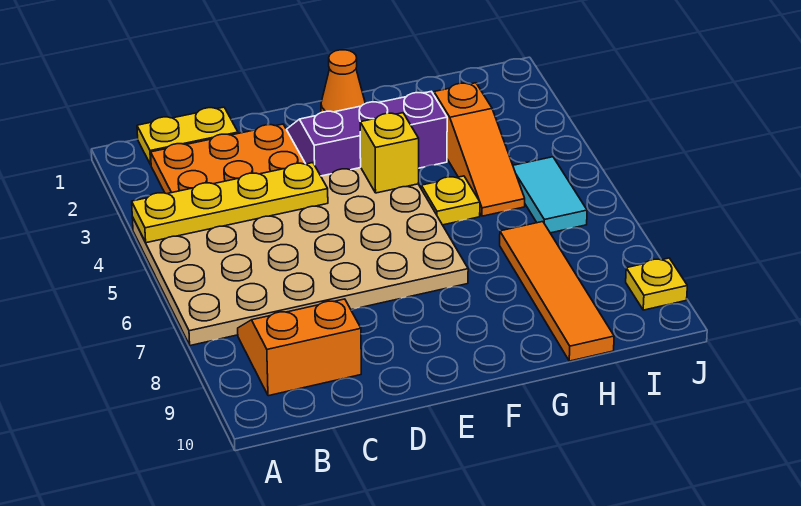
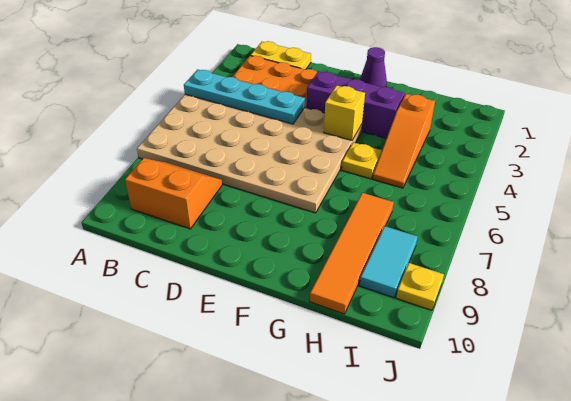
yellow 1x4 plate [132,163,328,243] -> cyan 1x4 plate [184,69,305,124]
orange 1x1 cone [321,50,365,112] -> purple 1x1 cone [360,47,387,87]
cyan 1x2 tile [513,157,587,233] -> cyan 1x2 tile moved to [360,226,418,298]

